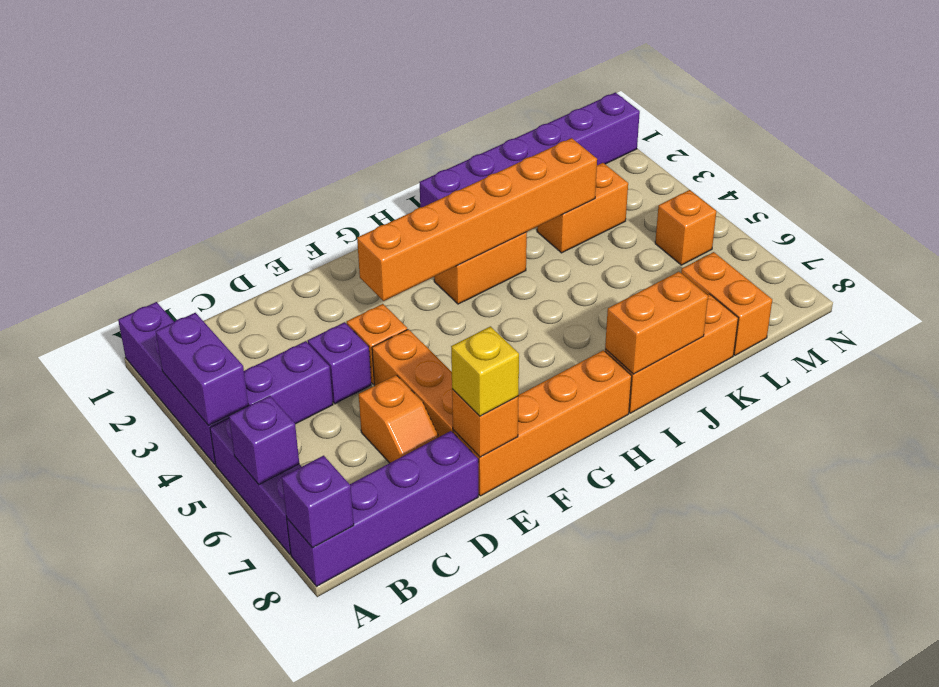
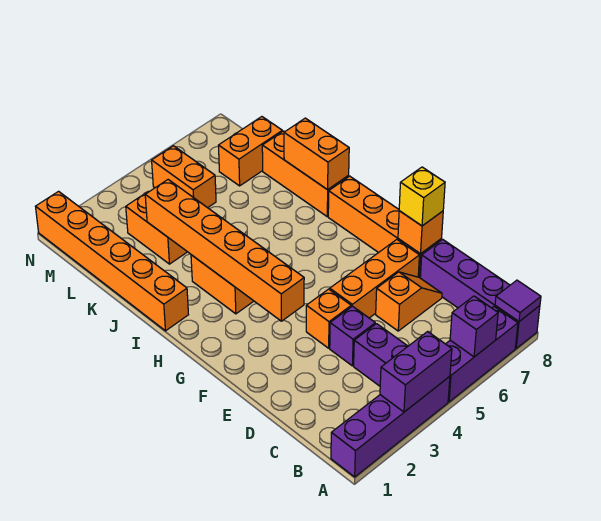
purple 1x1 brick [282,456,354,548] -> purple 1x1 tile [495,280,541,321]
purple 1x6 brick [419,92,640,207] -> orange 1x6 brick [36,191,188,331]
orange 1x1 brick [655,190,716,265] -> orange 1x2 brick [152,146,216,208]

